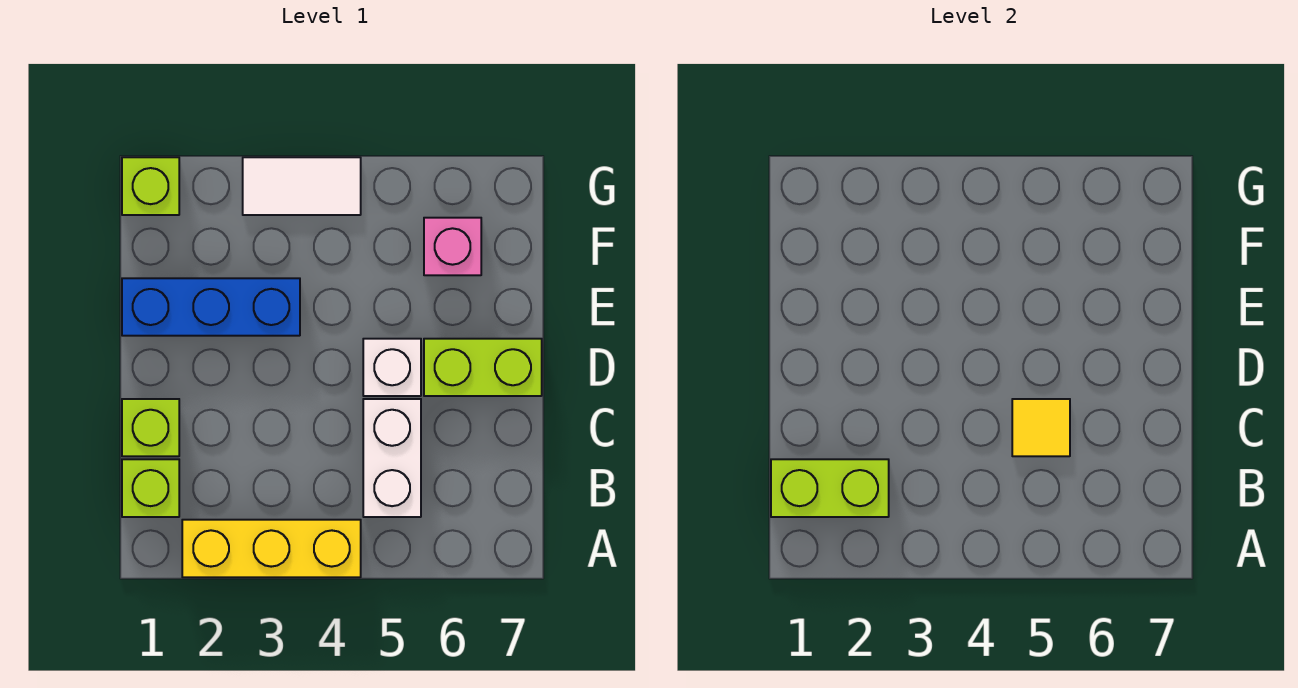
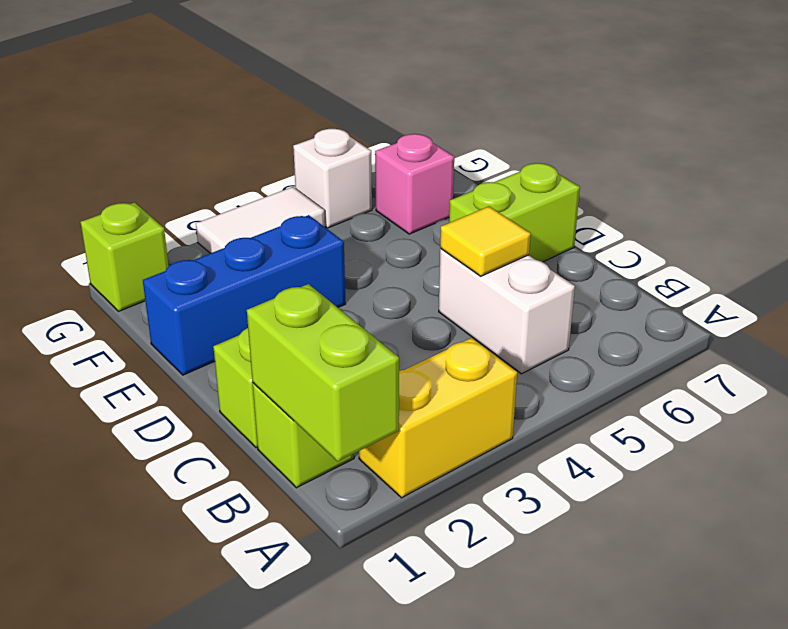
yellow 1x3 brick [182,520,361,577] -> yellow 1x2 brick [359,338,517,498]
lime 1x2 brick [771,459,889,517] -> lime 1x2 brick turned to [247,284,399,461]
white 1x1 brick [363,339,421,396] -> white 1x1 brick moved to [293,129,372,228]

